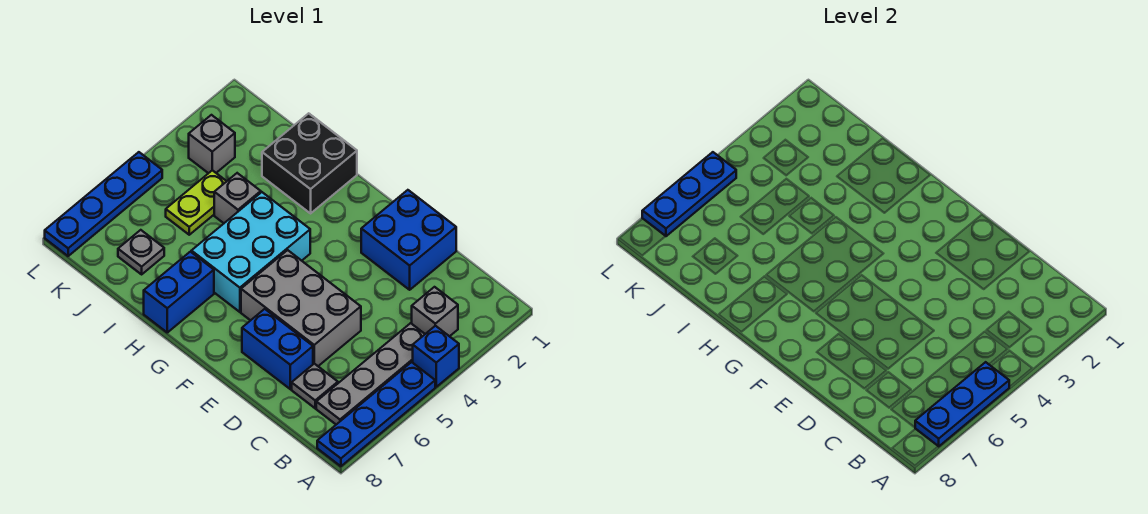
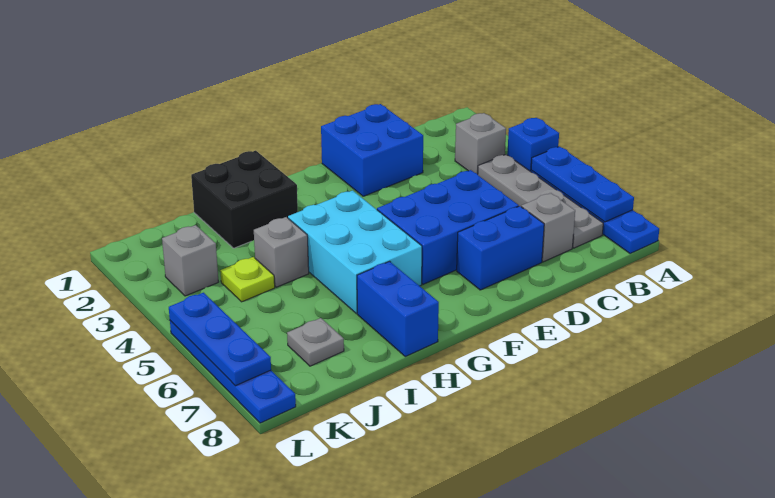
grey 1x1 plate [292,364,338,408] -> grey 1x1 brick [521,193,575,262]
grey 2x3 brick [241,250,361,366] -> blue 2x3 brick [377,170,519,284]
lime 1x2 plate [166,170,227,235] -> lime 1x1 plate [220,257,275,302]

